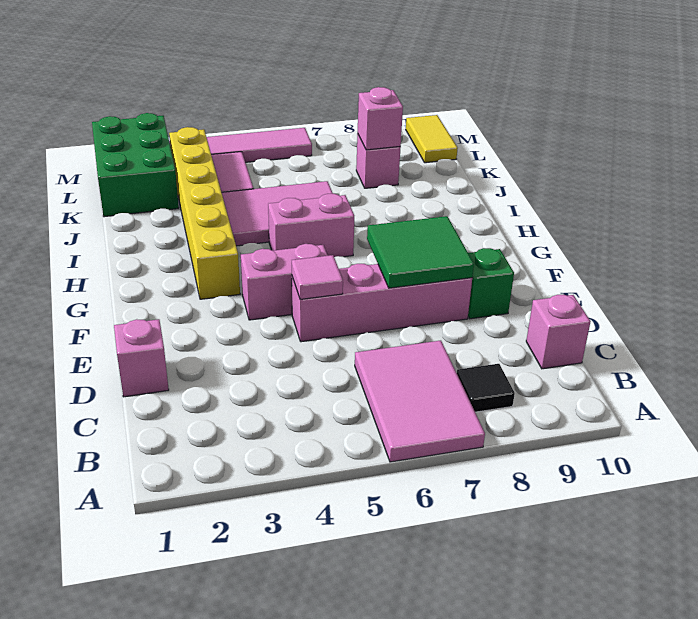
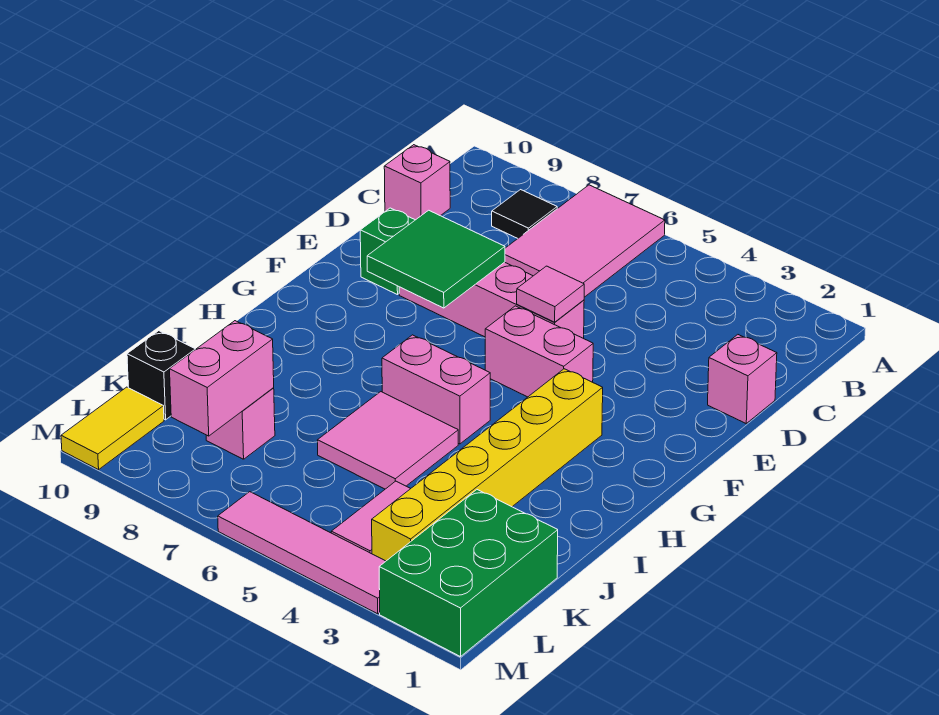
pink 2x3 tile [222,181,333,246] -> pink 2x2 tile [317,392,458,489]
pink 1x1 brick [358,87,403,150] -> pink 1x2 brick [170,321,274,436]
none -> black 1x1 brick [127,331,196,420]

